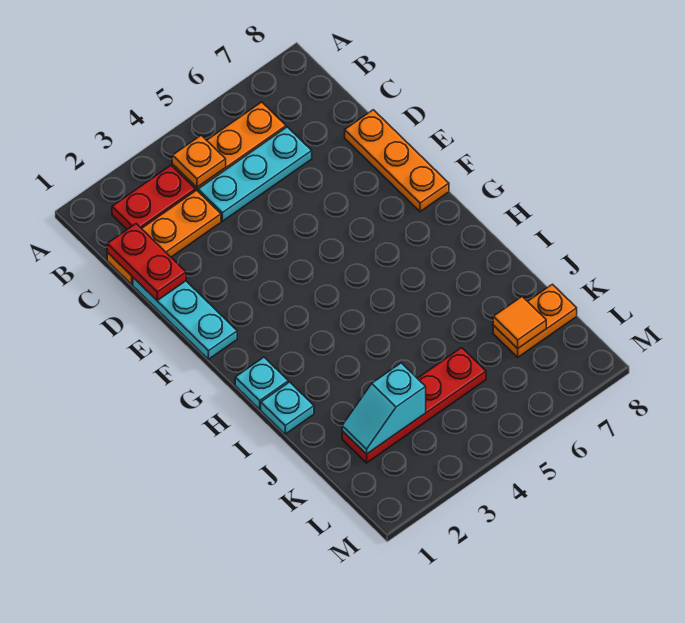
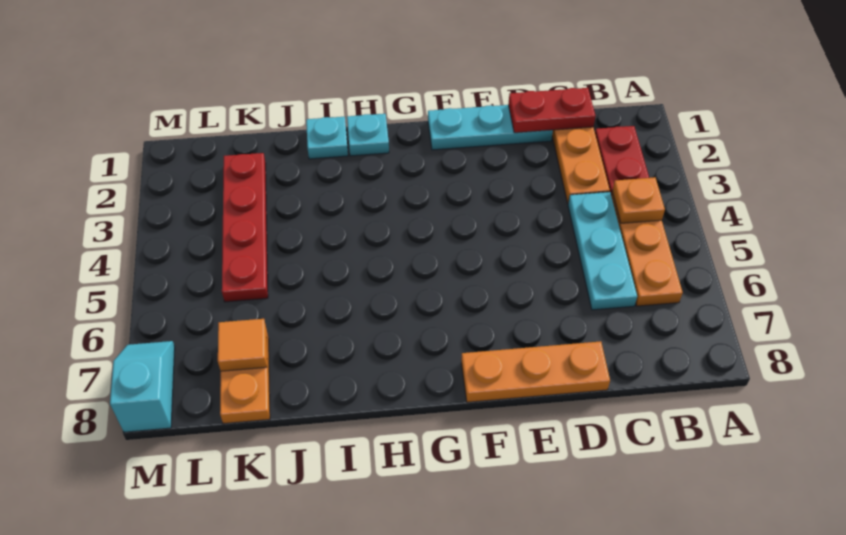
cyan 1x2 slope [342,363,426,454] -> cyan 1x2 slope moved to [110,341,175,432]

